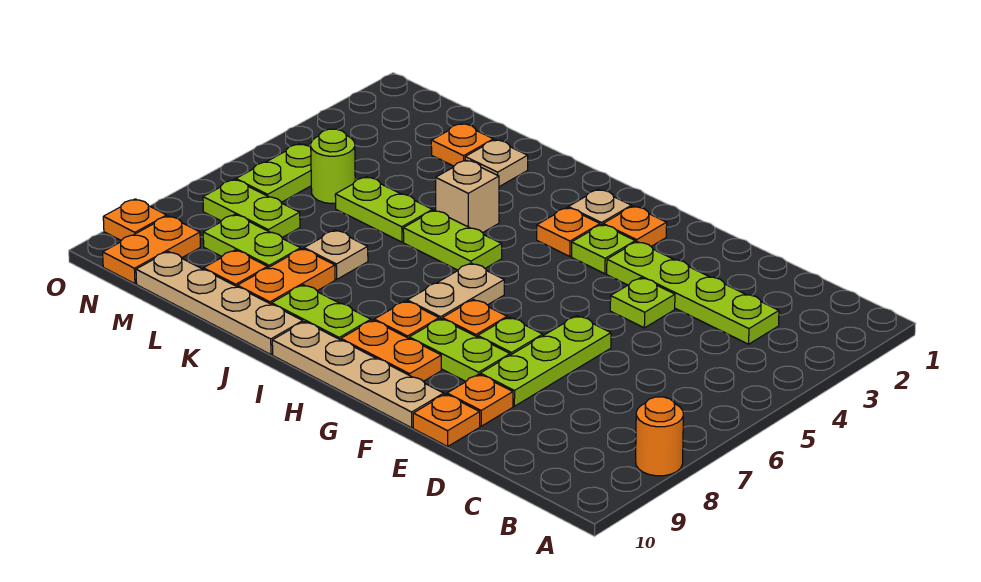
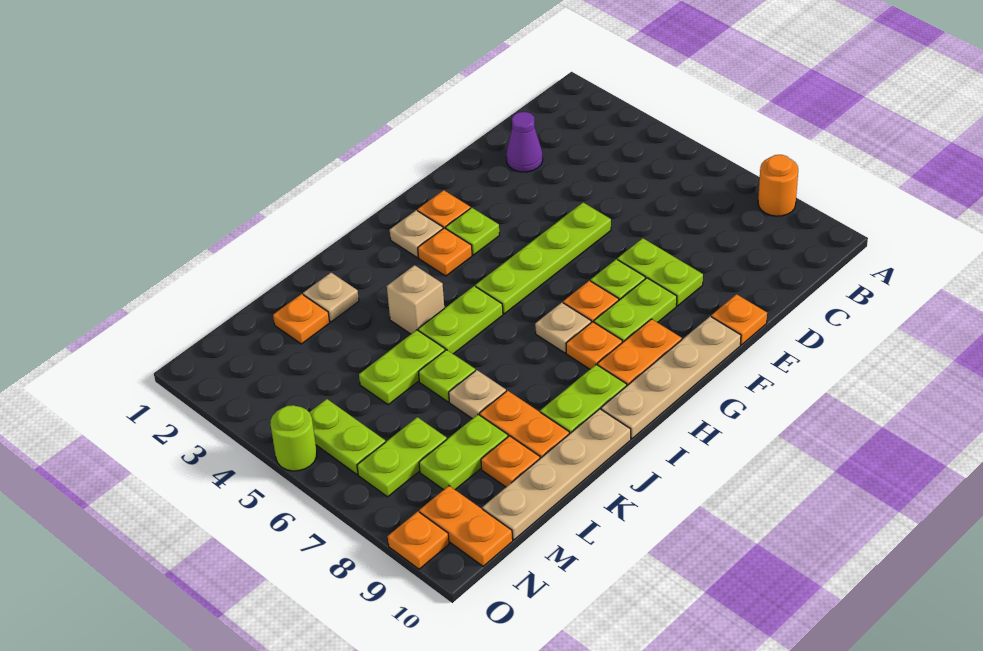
lime 1x4 plate [607,242,779,344] -> lime 1x4 plate moved to [476,203,611,314]
none -> purple 1x1 cone [506,112,543,172]
lime 1x1 plate [610,278,675,328] -> lime 1x1 plate moved to [419,350,475,402]
lime 1x3 plate [480,316,611,406] -> lime 1x2 plate [618,238,703,306]
orange 1x1 plate [447,374,513,426] -> none
tan 1x2 plate [407,263,504,319] -> tan 1x1 plate [535,303,591,353]
lime 1x1 round brick [311,129,355,204] -> lime 1x1 round brick moved to [270,405,317,471]

